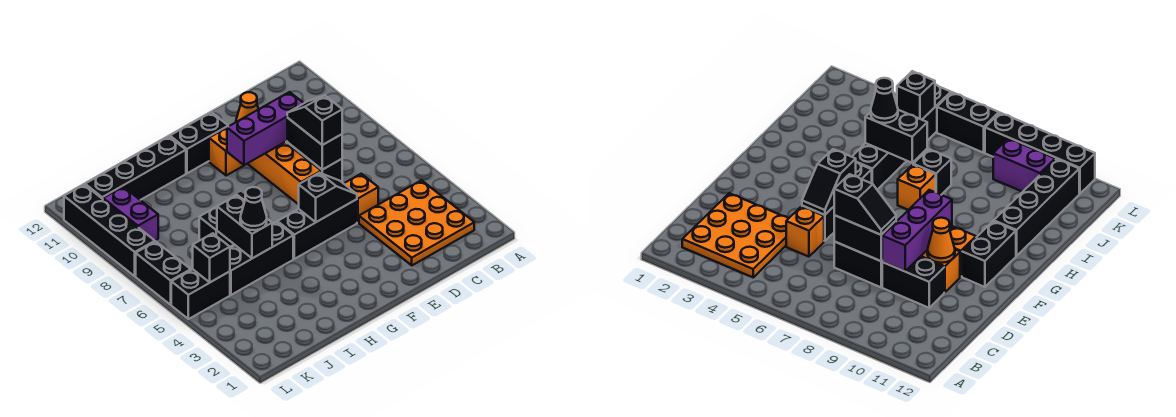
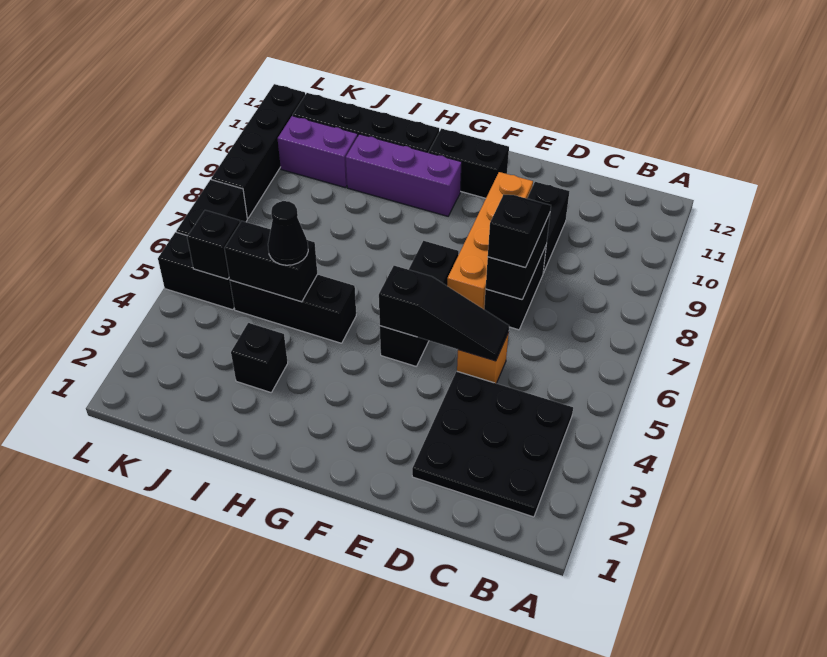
orange 3x3 plate [359,180,474,265] -> black 3x3 plate [412,371,573,517]
purple 1x3 brick [227,92,304,165] -> purple 1x3 brick moved to [346,134,462,216]
black 1x3 brick [277,199,357,259] -> black 1x3 brick turned to [380,241,459,366]
black 1x2 slope [299,173,357,222] -> black 1x3 slope [379,265,509,361]
orange 1x1 cone [236,92,258,122] -> none
orange 1x1 brick [209,128,244,176] -> none
orange 1x1 brick [898,165,936,210] -> none
black 1x2 brick [217,195,272,258] -> black 1x2 brick turned to [224,221,317,302]
black 1x1 brick [199,207,234,247] -> black 1x1 brick moved to [231,323,288,392]
purple 1x2 brick [103,187,158,240] -> purple 1x2 brick turned to [278,116,358,188]

